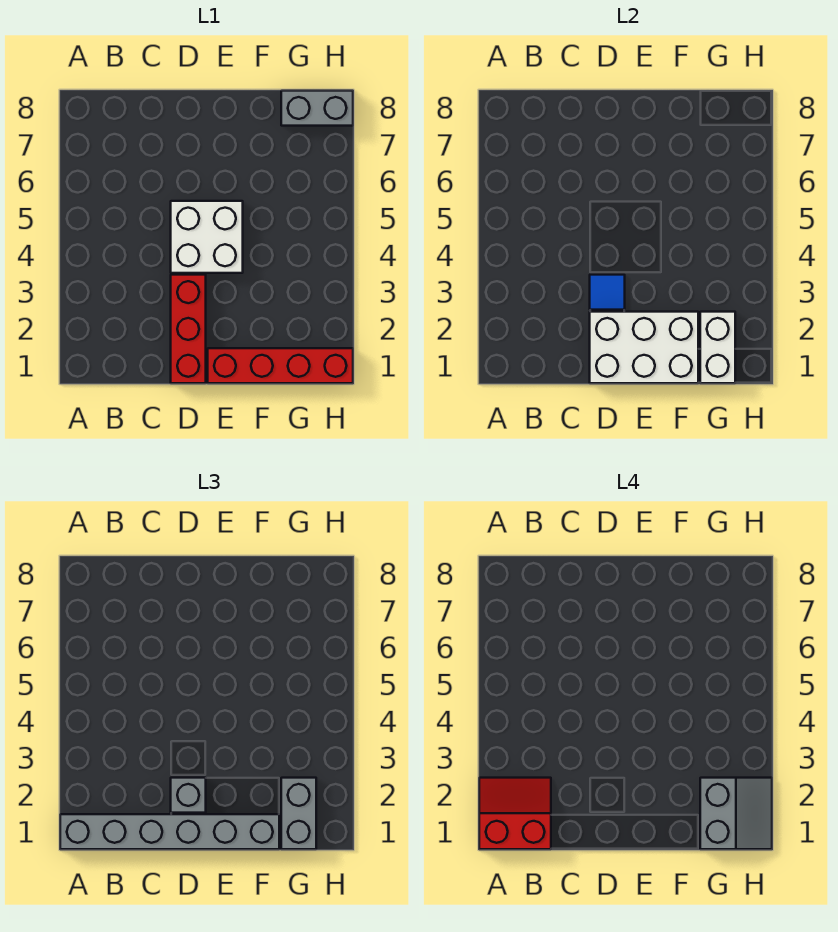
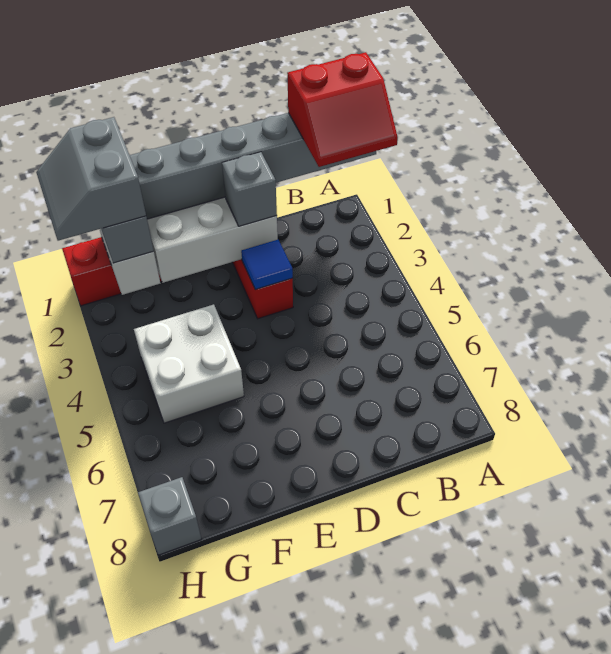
white 2x2 brick [171,201,243,273] -> white 2x2 brick moved to [134,304,244,423]
grey 1x2 brick [281,91,353,126] -> grey 1x1 brick [138,477,201,555]

